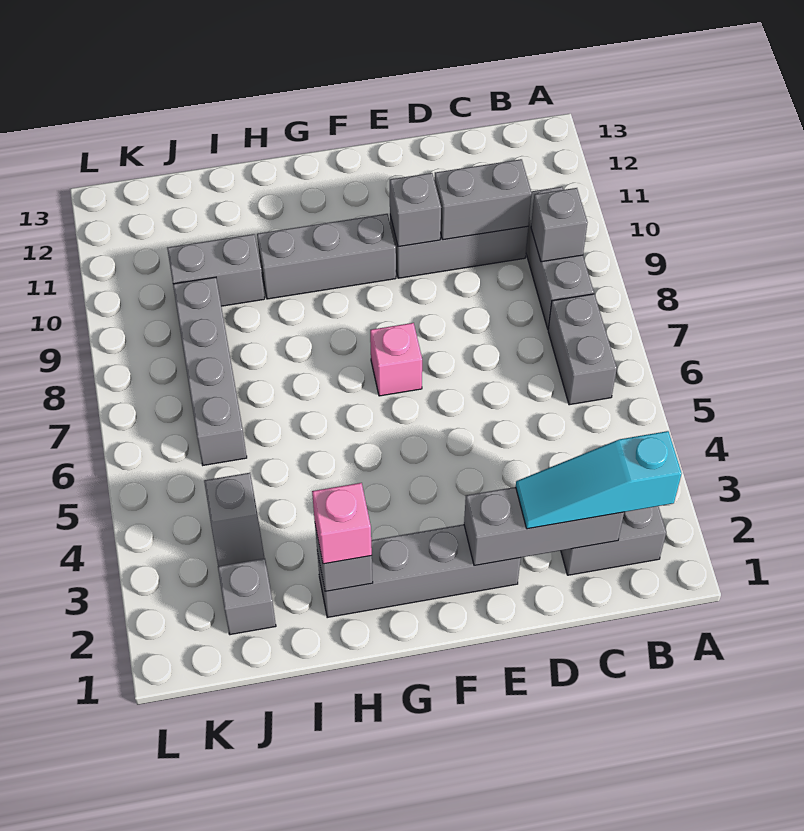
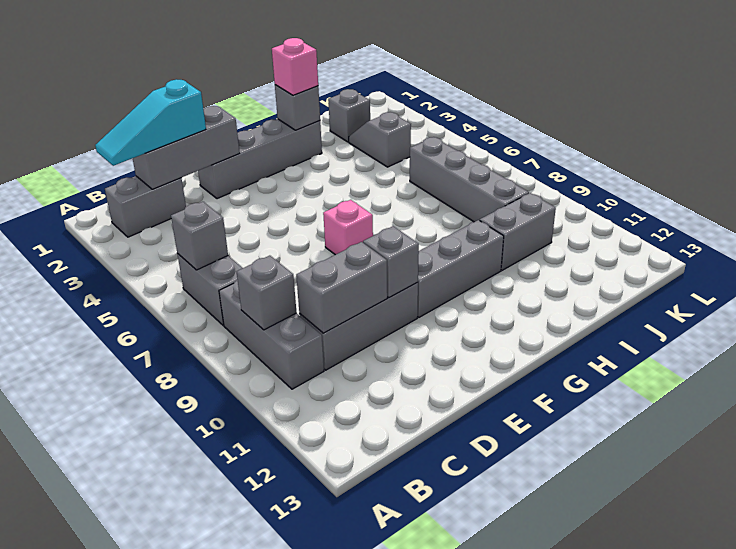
cyan 1x3 slope [516,431,682,529] -> cyan 1x3 slope turned to [95,79,206,166]
none -> grey 1x1 brick [171,202,228,270]

